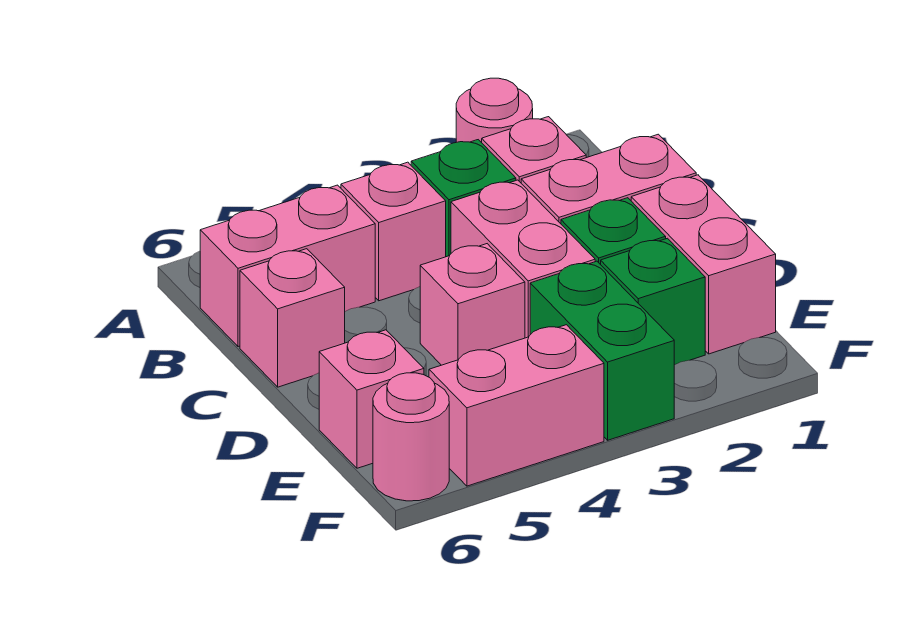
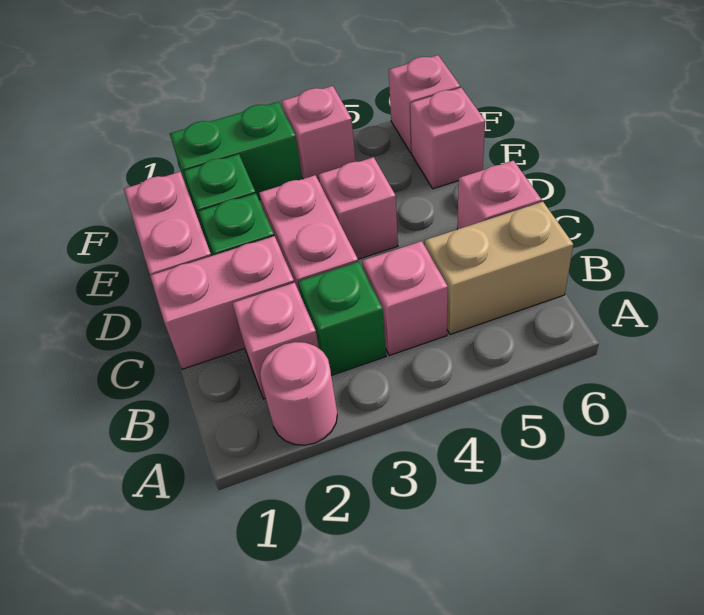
pink 1x2 brick [200,185,375,347] -> tan 1x2 brick [425,202,573,334]
green 1x2 brick [530,261,674,440] -> green 1x2 brick turned to [170,102,302,207]
pink 1x2 brick [429,325,604,486] -> pink 1x1 brick [281,86,356,181]
pink 1x1 round brick [373,373,449,501] -> pink 1x1 brick [389,55,460,153]

